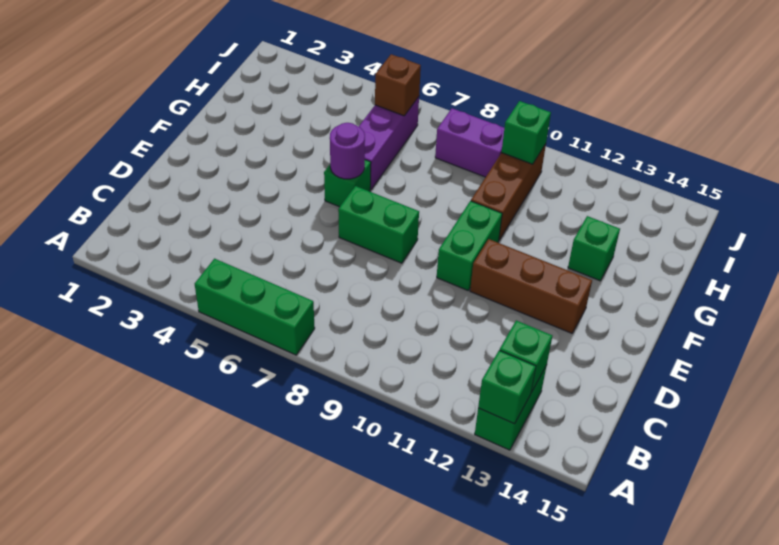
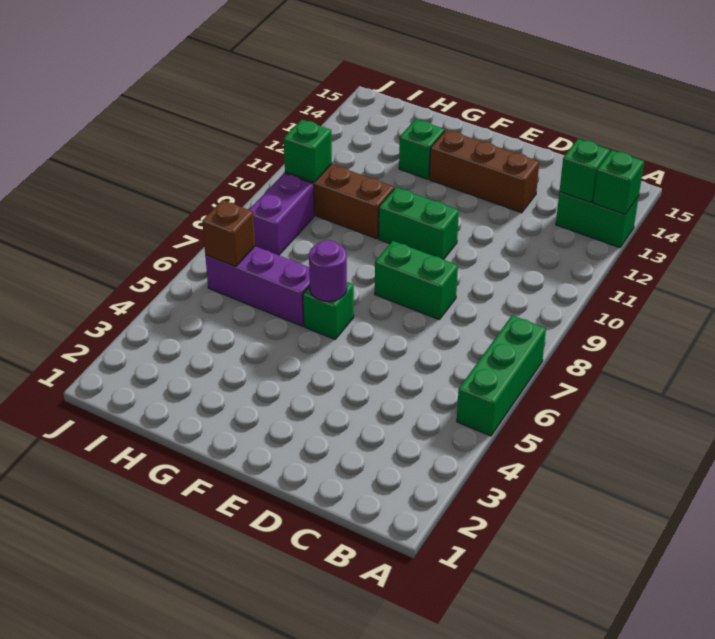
green 1x2 brick [338,186,419,263] -> green 1x2 brick turned to [375,241,458,319]
brown 1x3 brick [470,239,592,333] -> brown 1x3 brick turned to [429,130,539,213]

